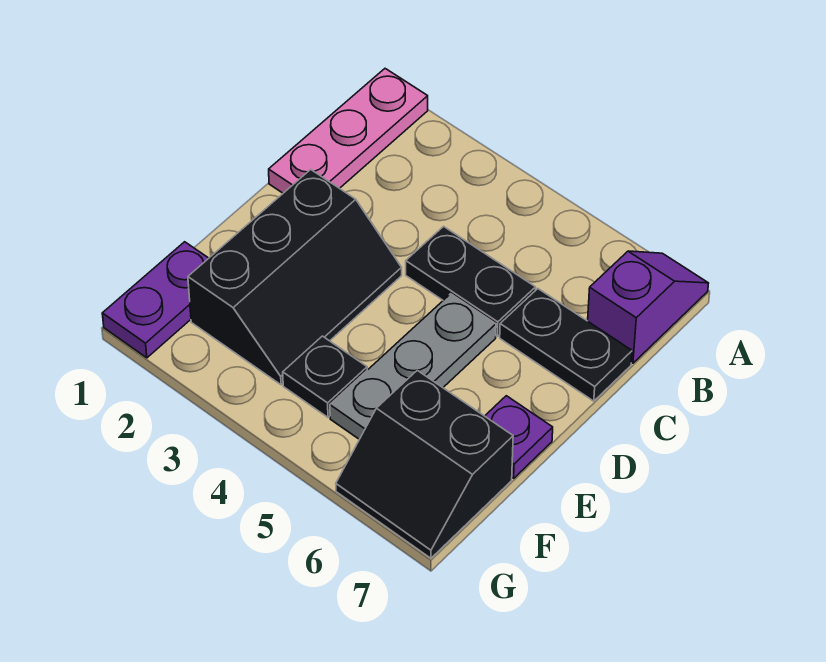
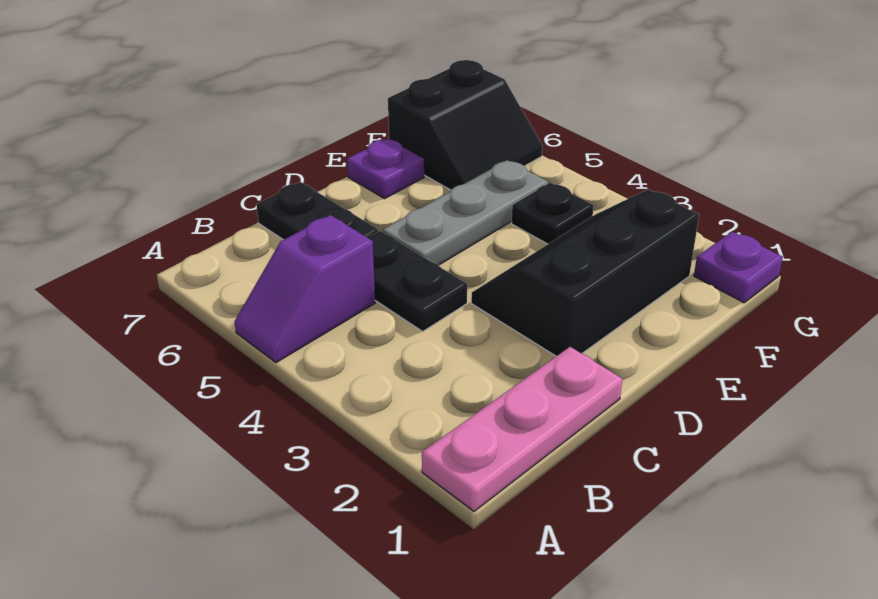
purple 1x2 slope [588,251,709,363] -> purple 1x2 slope moved to [235,215,375,363]
purple 1x2 plate [102,242,209,358] -> purple 1x1 plate [694,232,783,303]
black 2x2 slope [336,370,513,558] -> black 2x2 slope turned to [388,60,543,190]

